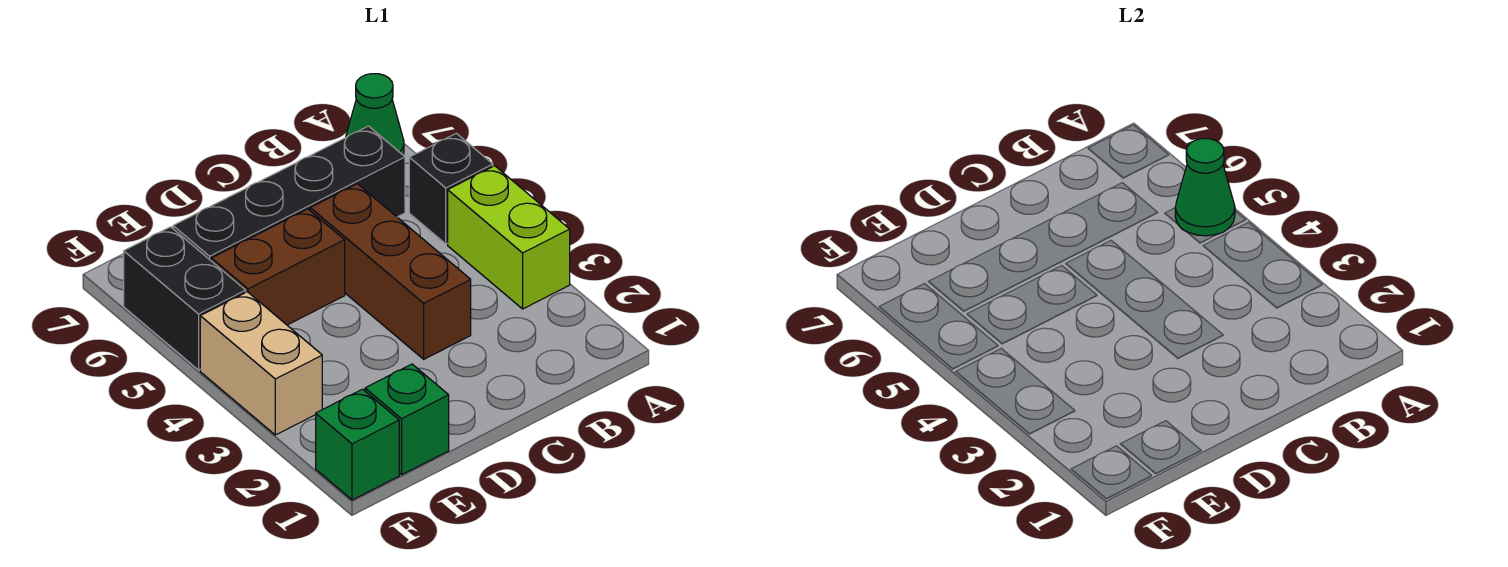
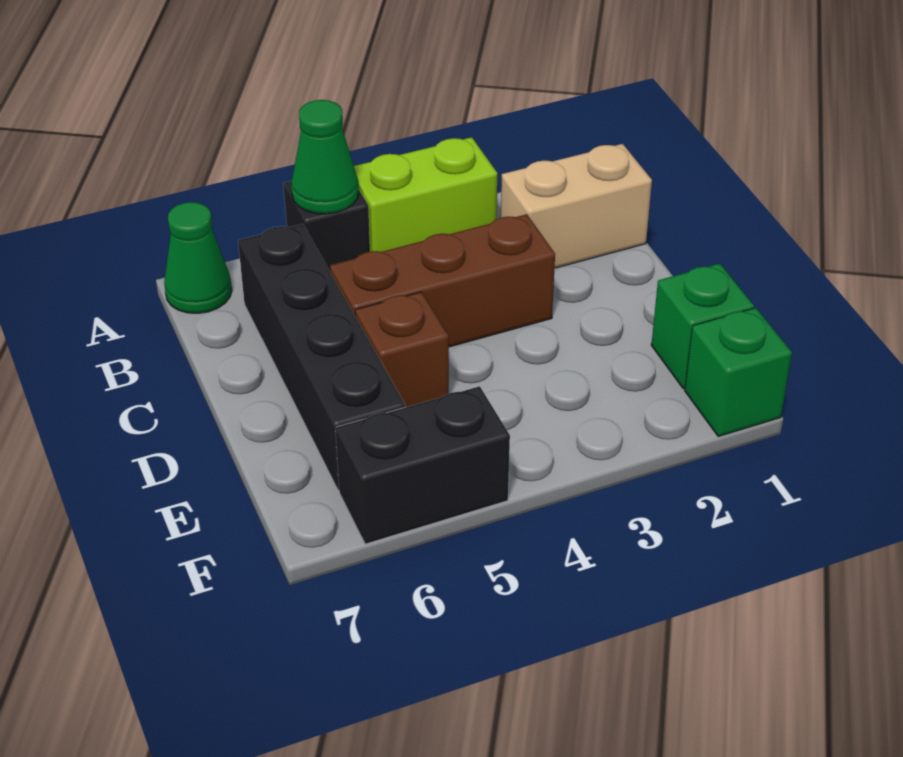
brown 1x2 brick [211,209,345,325] -> brown 1x1 brick [355,292,449,407]
tan 1x2 brick [200,292,322,435] -> tan 1x2 brick moved to [501,144,652,268]

